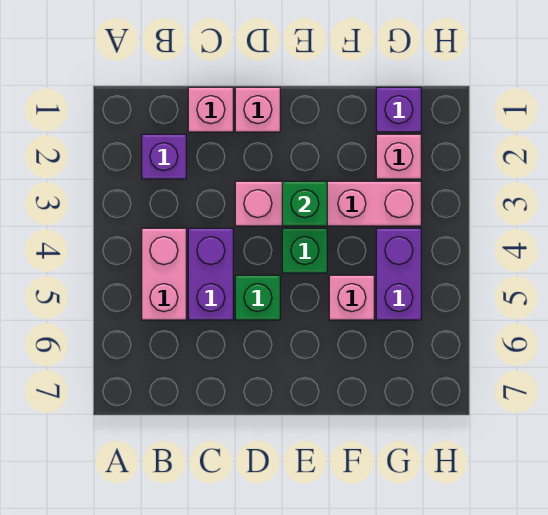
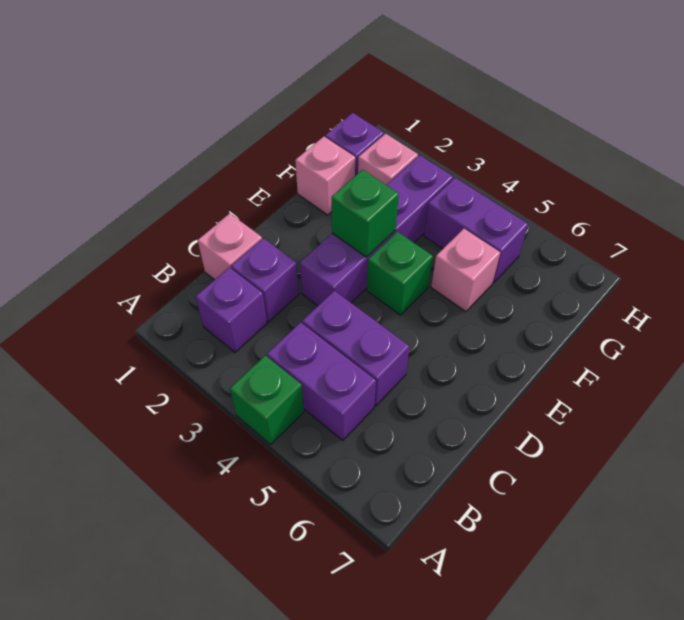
pink 1x2 brick [142,228,186,320] -> purple 1x2 brick [267,322,376,440]
none -> purple 1x1 brick [231,238,299,322]
pink 1x1 brick [235,87,280,132] -> pink 1x1 brick moved to [295,137,355,215]
pink 1x4 brick [235,181,421,226] -> purple 1x4 brick [300,155,453,306]
green 1x1 brick [235,275,280,320] -> green 1x1 brick moved to [230,355,304,444]

